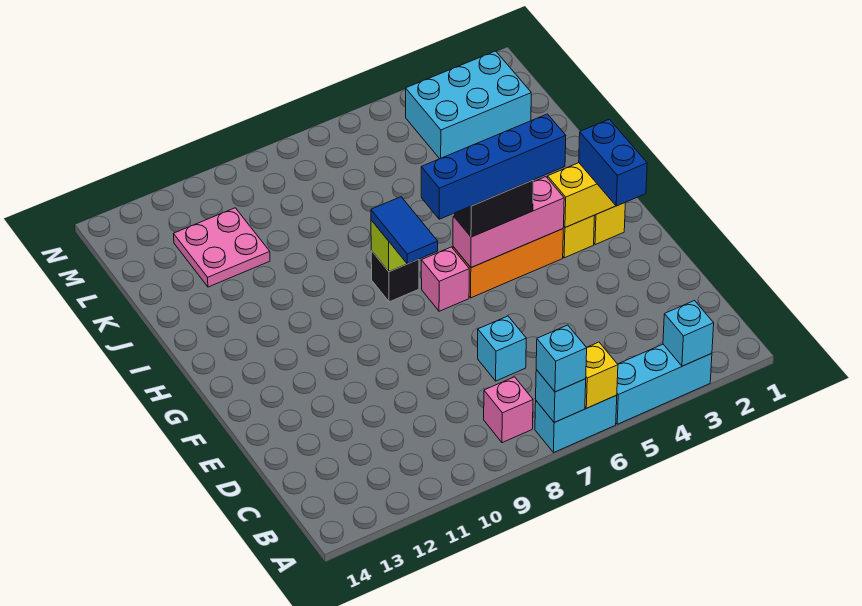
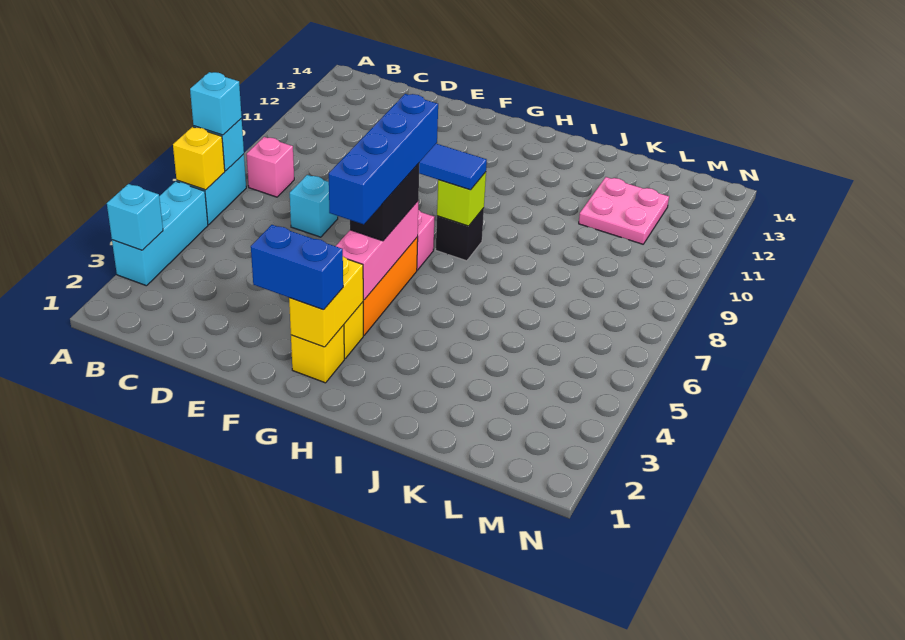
cyan 2x3 brick [406,51,531,159] -> none

